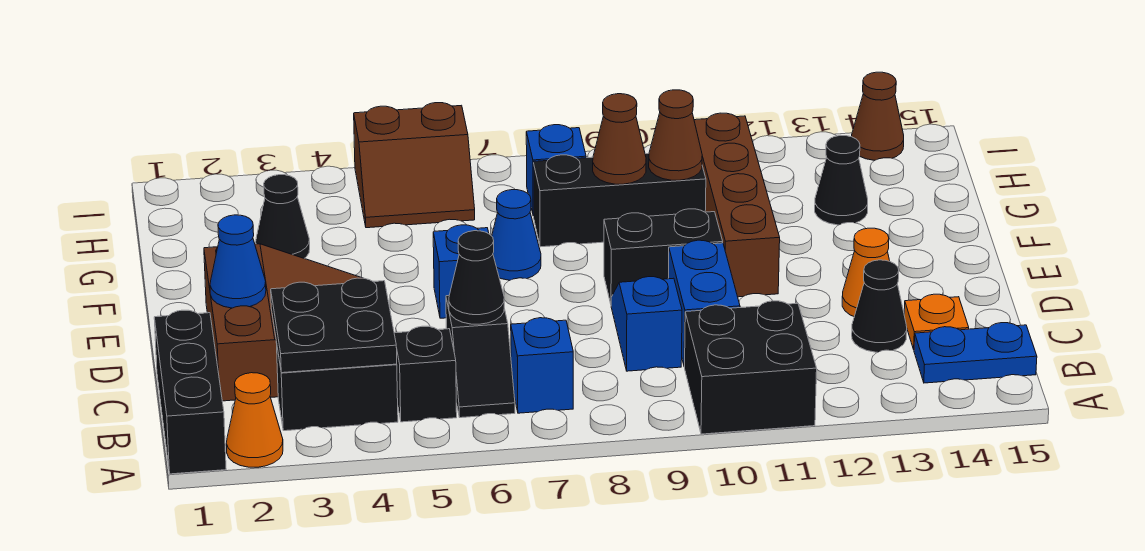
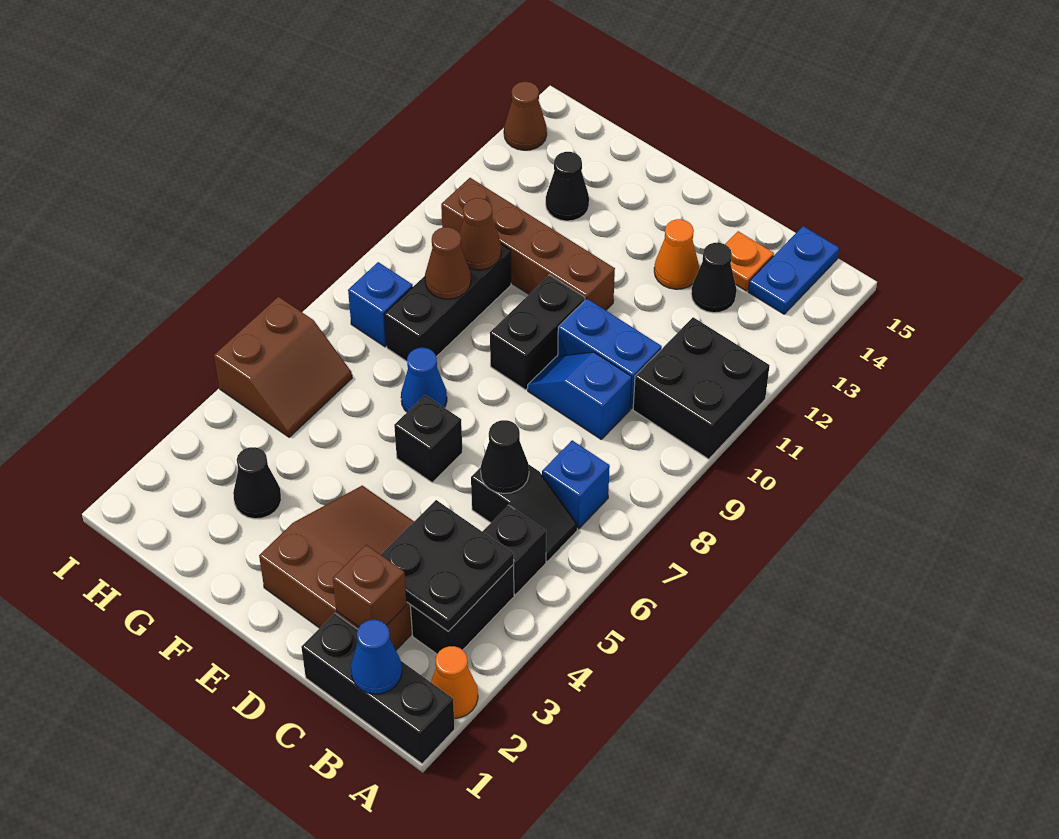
none -> brown 1x1 brick [333,545,407,627]
blue 1x1 cone [210,215,266,308] -> blue 1x1 cone moved to [351,620,402,694]
blue 1x1 brick [433,225,489,318] -> black 1x1 brick [394,395,462,482]

